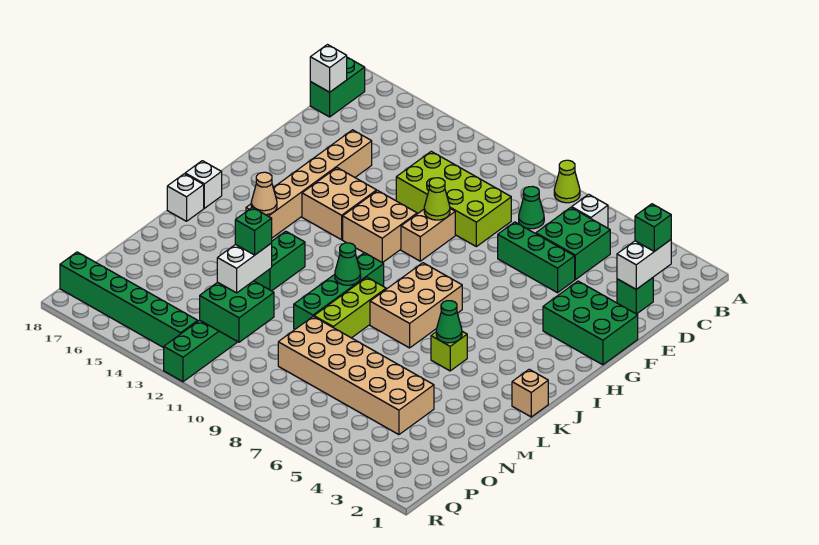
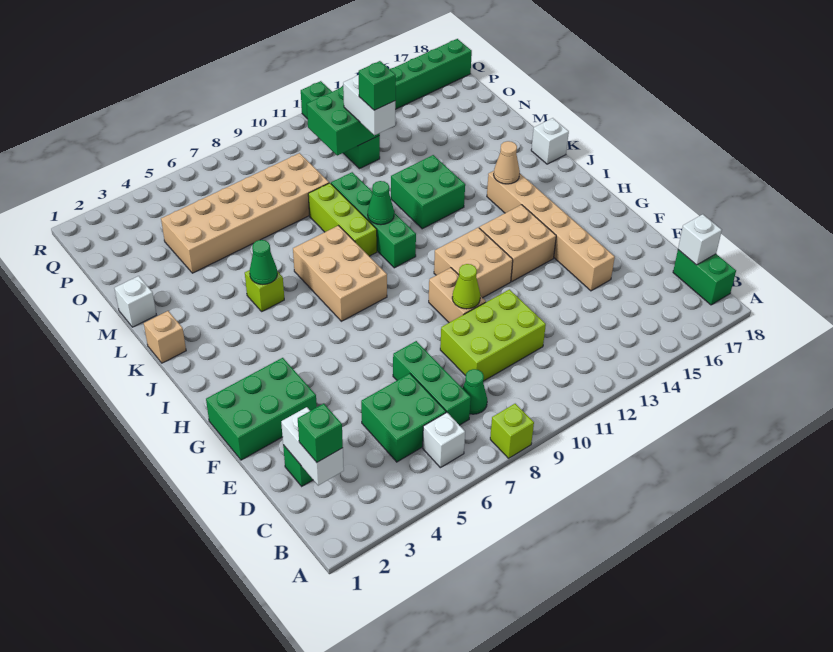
lime 1x1 cone [554,160,580,203] -> lime 1x1 brick [490,404,534,458]
lime 2x4 brick [396,151,511,247] -> lime 2x3 brick [440,289,546,381]
green 1x3 brick [498,222,575,293] -> green 1x3 brick turned to [393,341,471,425]
white 1x1 brick [185,161,222,208] -> white 1x1 brick moved to [114,276,156,327]
green 1x2 brick [254,231,305,291] -> green 2x2 brick [391,155,465,229]

